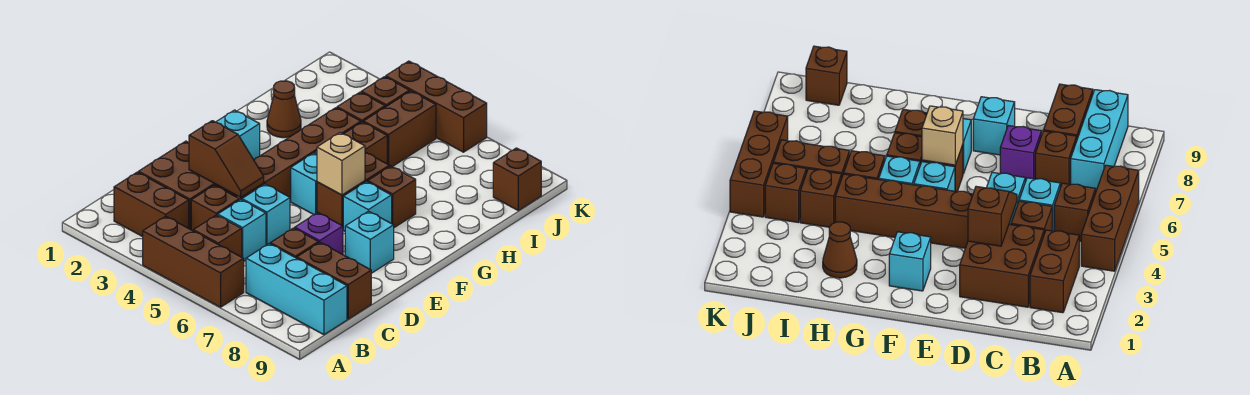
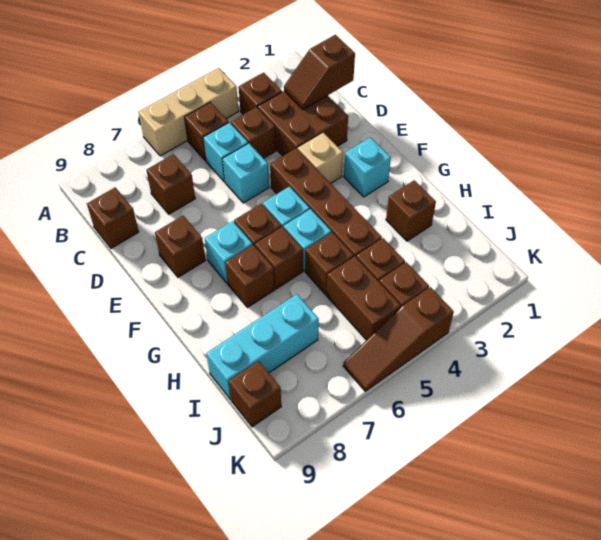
brown 1x3 brick [143,216,244,307] -> tan 1x3 brick [139,68,238,156]
brown 1x2 brick [114,172,189,237] -> brown 1x1 brick [239,73,282,114]
cyan 1x3 brick [246,244,347,335] -> cyan 1x3 brick moved to [206,294,319,399]
brown 1x2 brick [297,242,371,319] -> brown 1x1 brick [87,187,139,248]
brown 1x2 slope [189,121,264,197] -> brown 1x2 slope moved to [284,35,355,109]
purple 1x1 brick [295,213,343,254] -> none
cyan 1x1 brick [345,211,394,273] -> brown 1x1 brick [155,216,205,277]
tan 1x1 brick [317,133,365,195] -> tan 1x1 brick moved to [298,133,343,184]
brown 1x1 cone [267,81,301,138] -> brown 1x1 brick [386,180,436,241]
brown 1x3 brick [386,61,487,152] -> brown 1x3 slope [343,287,454,391]

